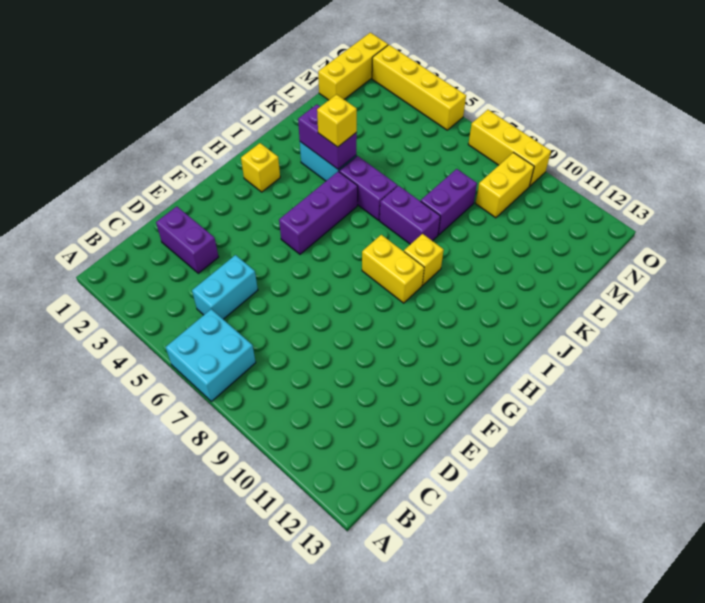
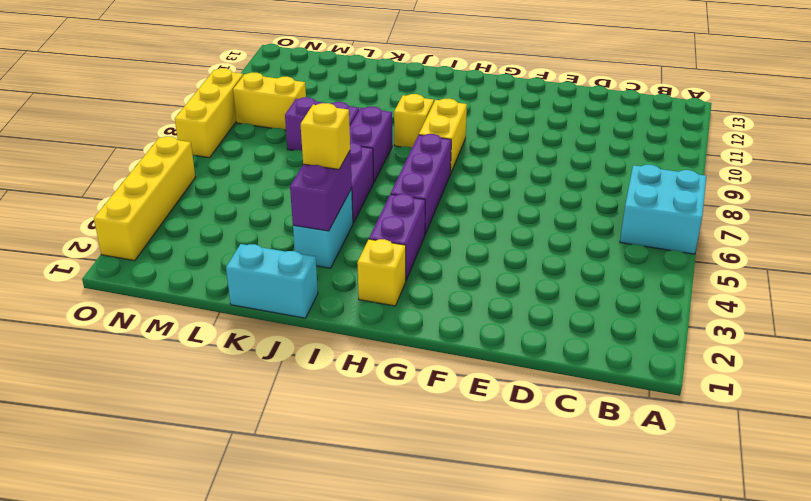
cyan 1x2 brick [192,255,258,319] -> cyan 1x2 brick moved to [226,244,318,318]
purple 1x2 brick [156,206,219,273] -> purple 1x2 brick moved to [369,194,425,280]
purple 1x3 brick [279,171,358,254] -> purple 1x3 brick turned to [391,134,451,234]
yellow 1x3 brick [318,33,388,100] -> none

